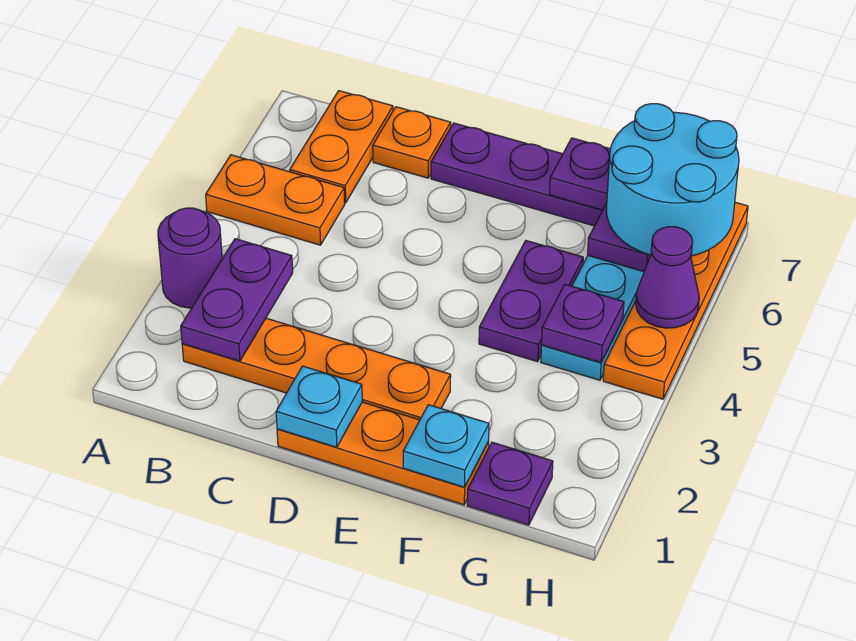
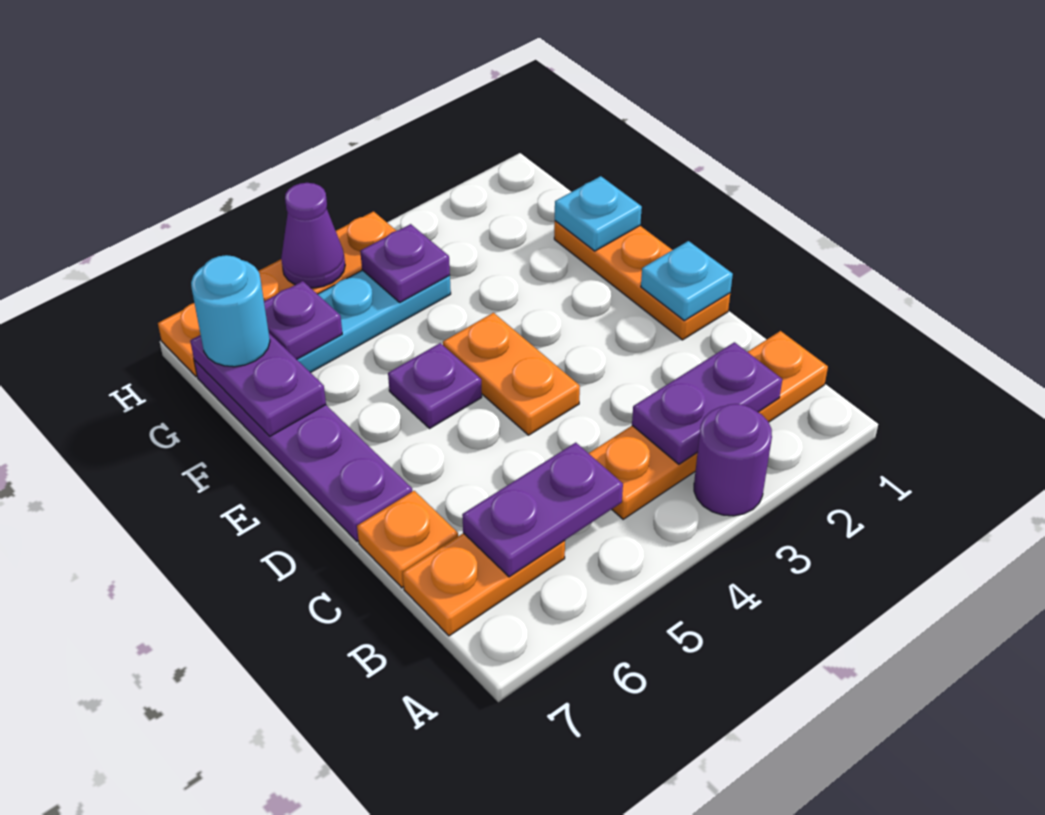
orange 1x2 plate [206,155,345,245] -> orange 1x2 plate moved to [443,313,580,435]
orange 1x4 plate [182,318,451,420] -> orange 1x4 plate turned to [589,331,828,519]
purple 1x2 plate [479,241,583,362] -> purple 1x2 plate moved to [462,443,623,577]
purple 1x1 plate [467,442,553,525] -> purple 1x1 plate moved to [388,343,482,428]
cyan 2x2 round brick [607,104,739,256] -> cyan 1x1 round brick [191,255,270,367]

